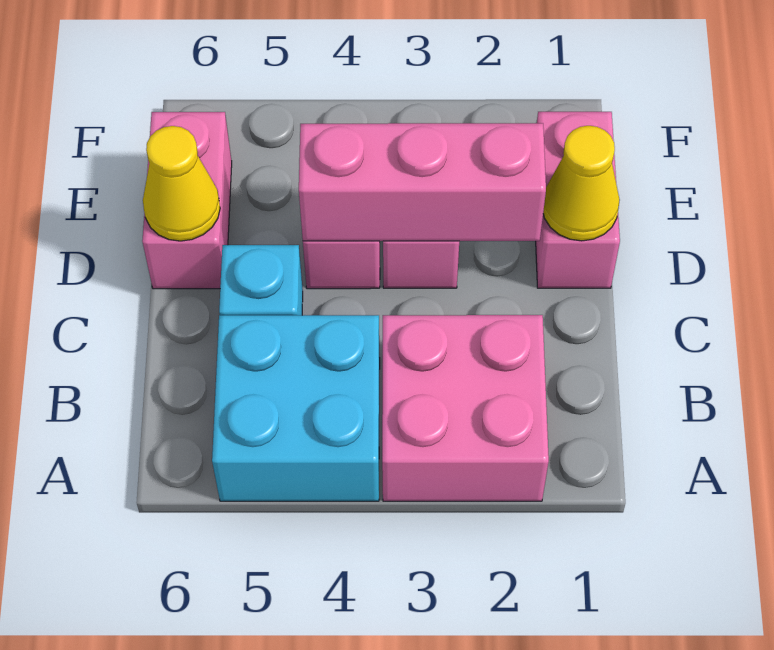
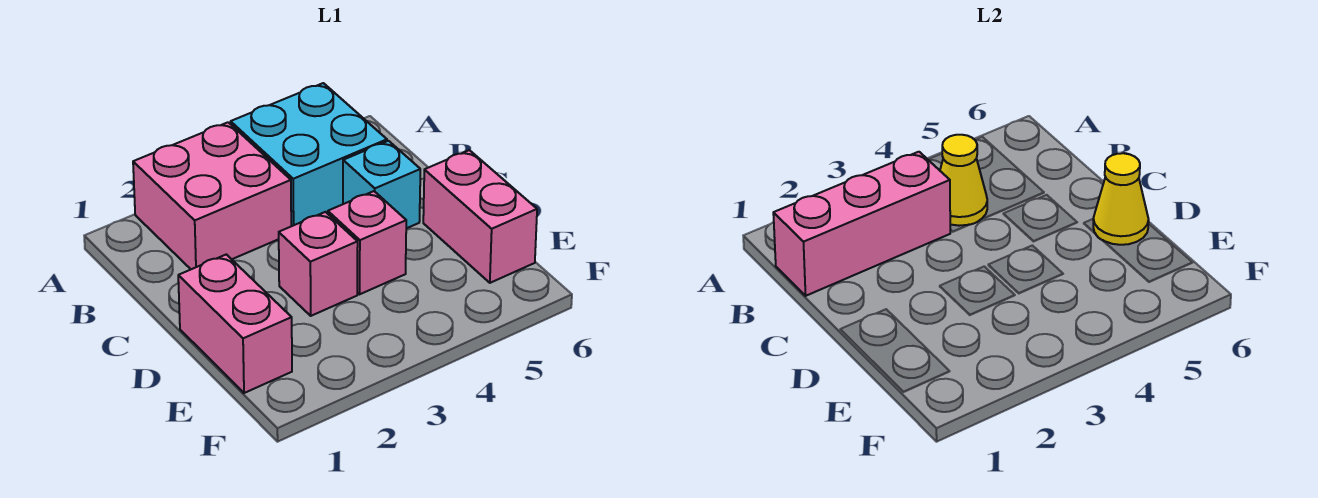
yellow 1x1 cone [543,126,620,241] -> yellow 1x1 cone moved to [940,135,987,226]
pink 1x3 brick [299,123,546,241] -> pink 1x3 brick moved to [773,152,950,296]

